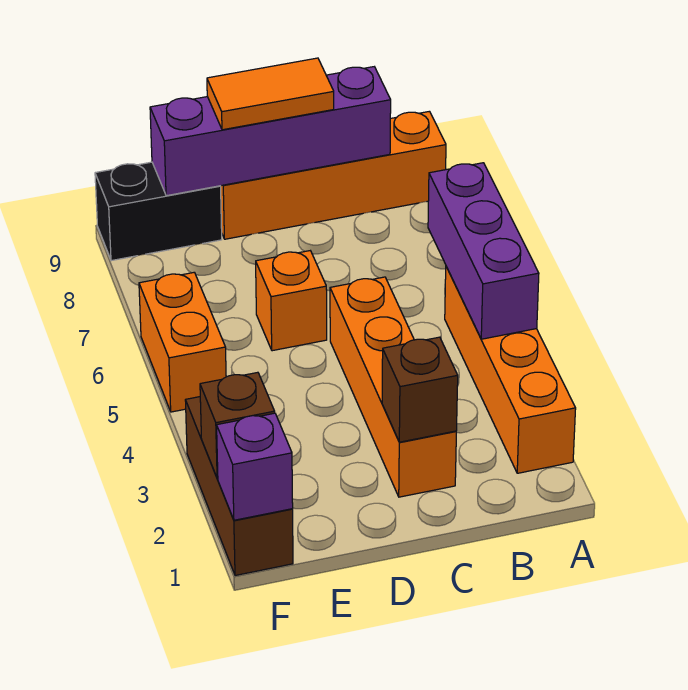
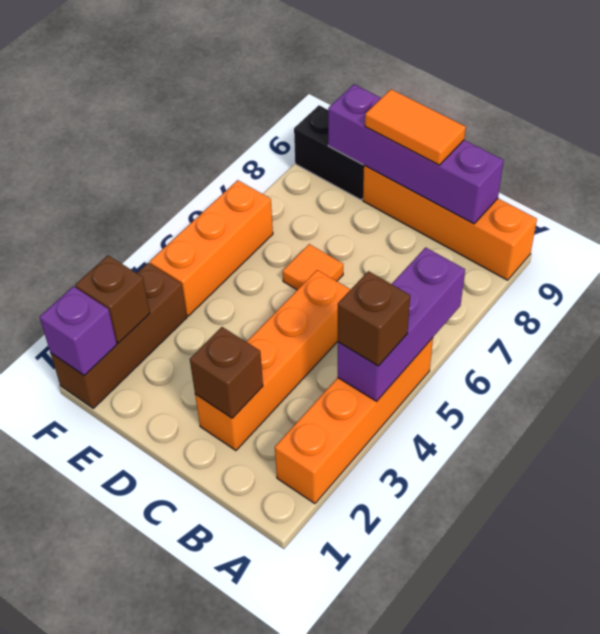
none -> brown 1x1 brick [338,271,410,366]
orange 1x1 brick [256,251,327,351] -> orange 1x1 tile [283,244,343,290]
orange 1x2 brick [139,272,226,412] -> orange 1x3 brick [150,180,273,316]

